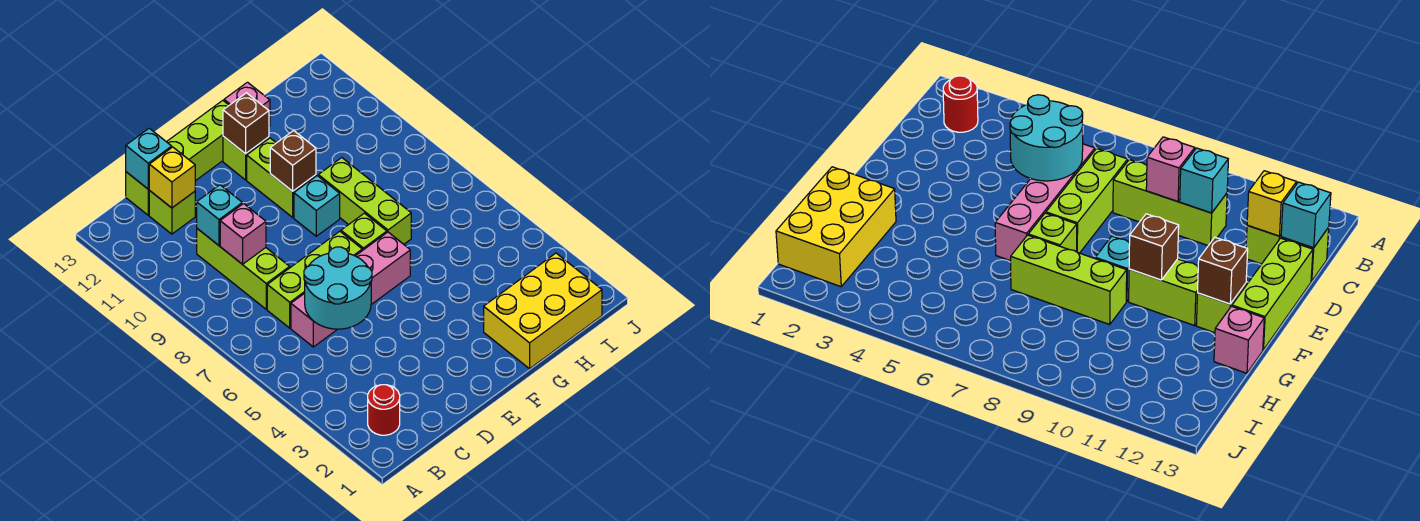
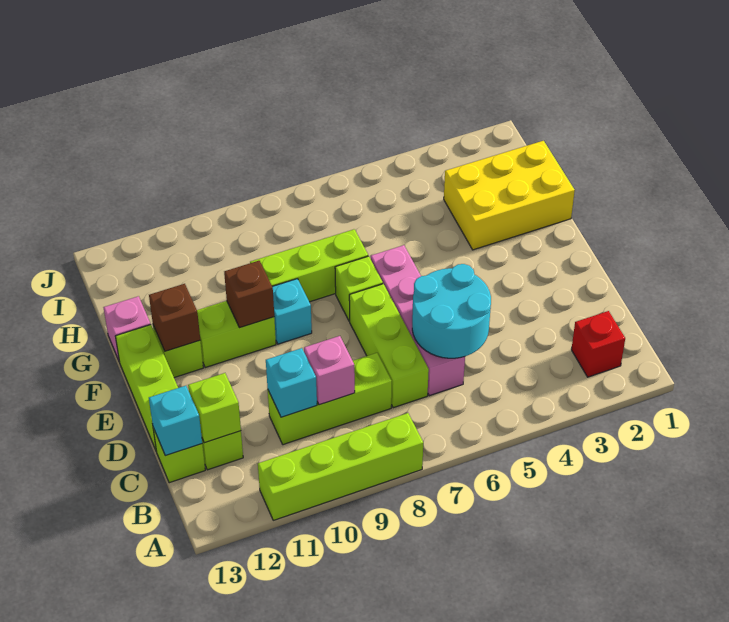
none -> lime 1x4 brick [258,413,423,520]
red 1x1 round brick [368,385,400,435] -> red 1x1 brick [571,311,625,377]
yellow 1x1 brick [149,147,195,208] -> lime 1x1 brick [188,373,241,443]
yellow 2x3 brick [484,253,602,369] -> yellow 2x3 brick turned to [444,141,575,250]

